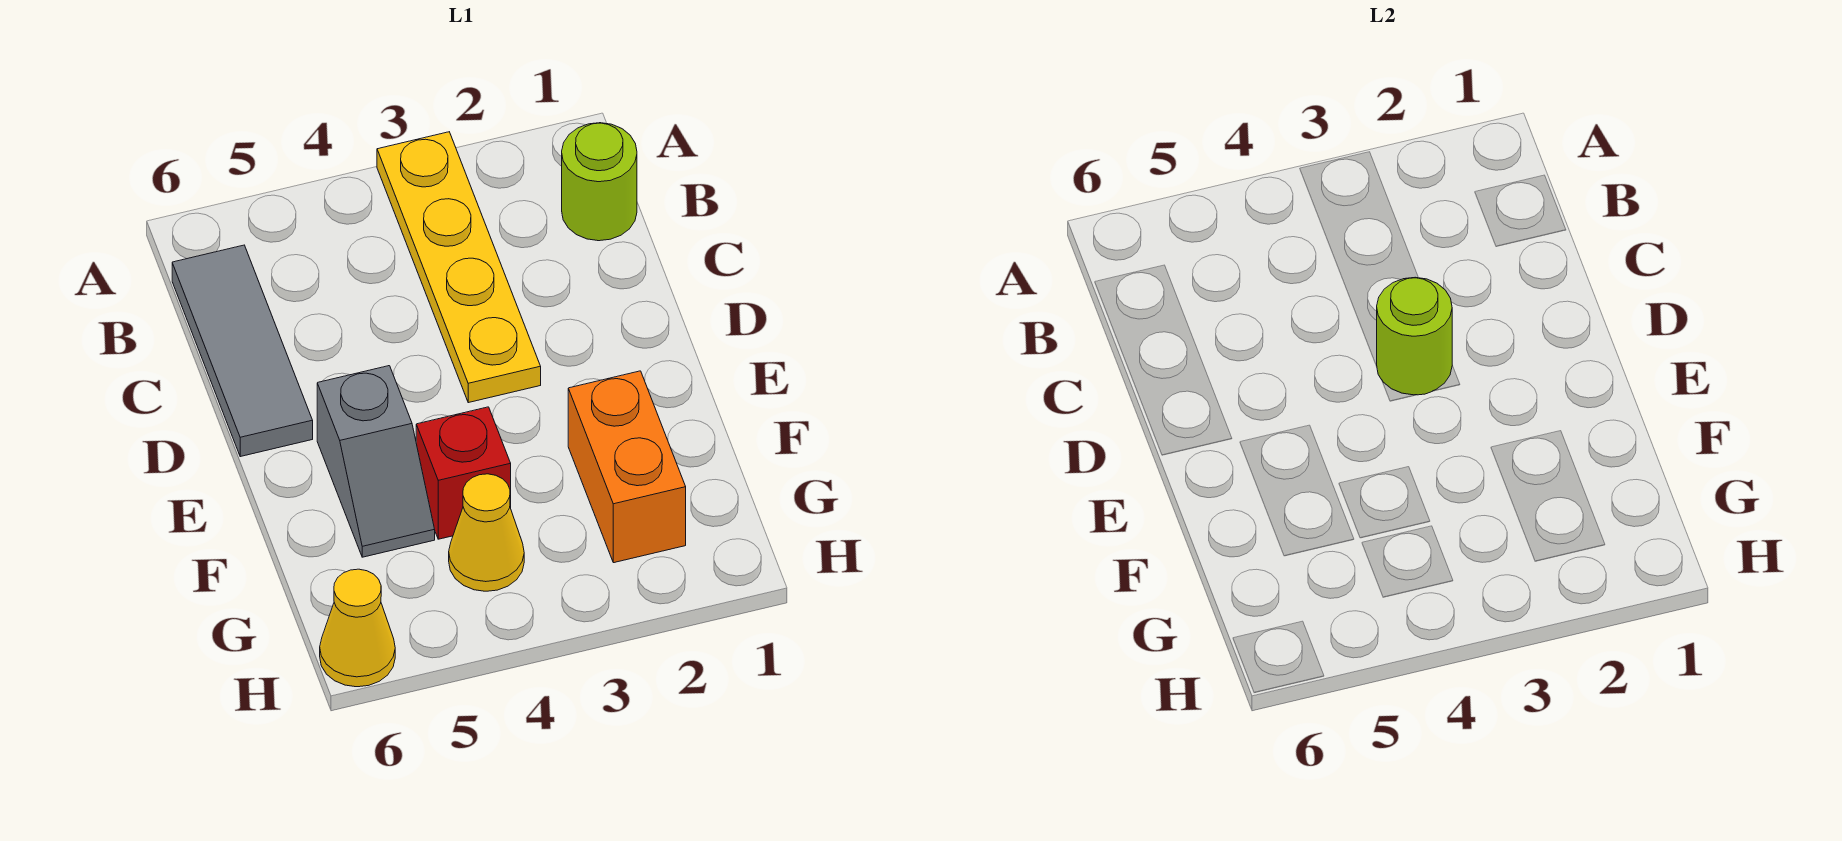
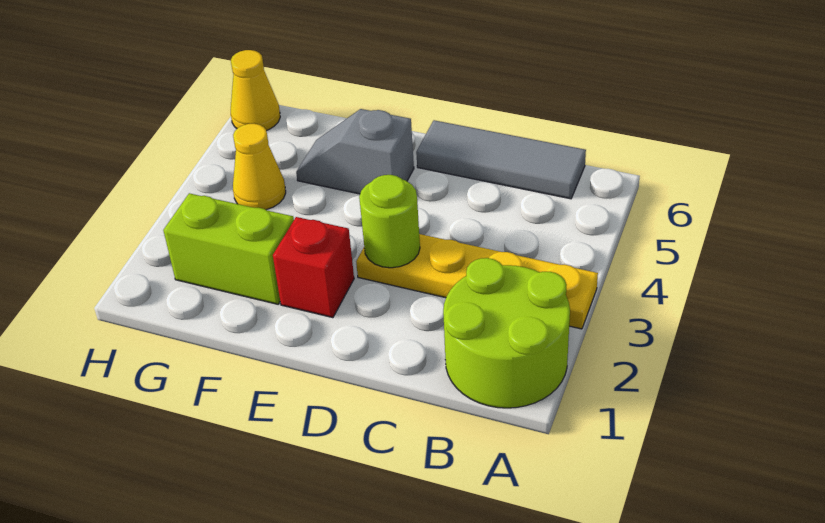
lime 1x1 round brick [562,123,637,241] -> lime 2x2 round brick [443,258,570,408]
orange 1x2 brick [568,371,686,563] -> lime 1x2 brick [163,193,294,304]
red 1x1 brick [416,407,511,539] -> red 1x1 brick moved to [273,217,354,318]

